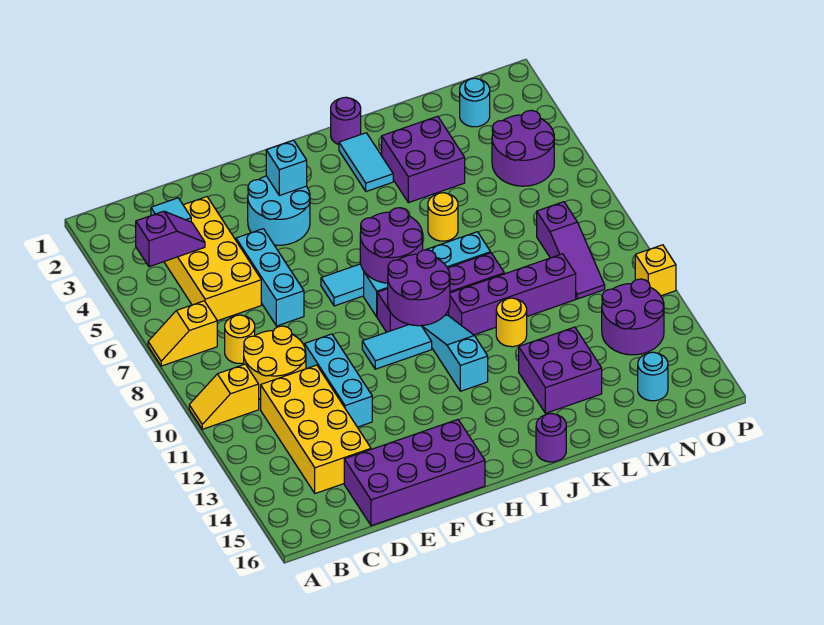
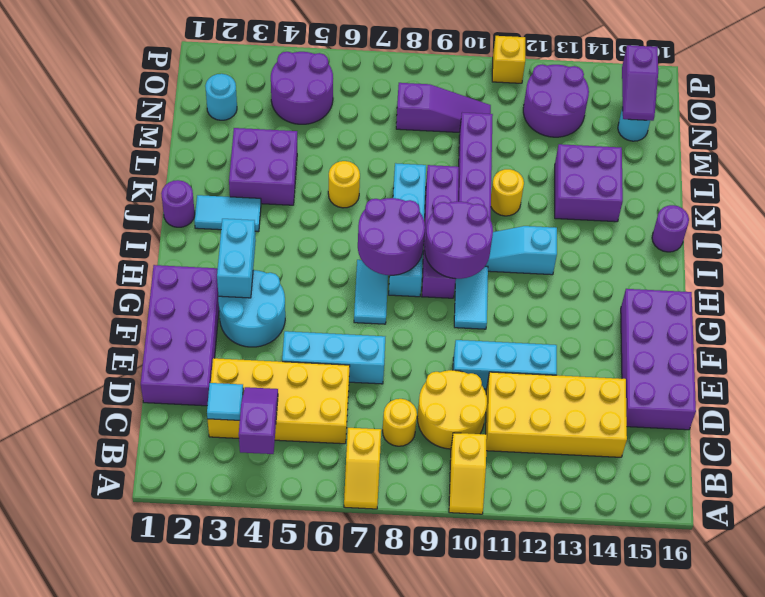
none -> purple 2x4 brick [141,265,219,406]
cyan 1x1 brick [266,140,307,195] -> cyan 1x2 brick [217,219,256,298]
none -> purple 1x2 slope [622,45,658,121]

